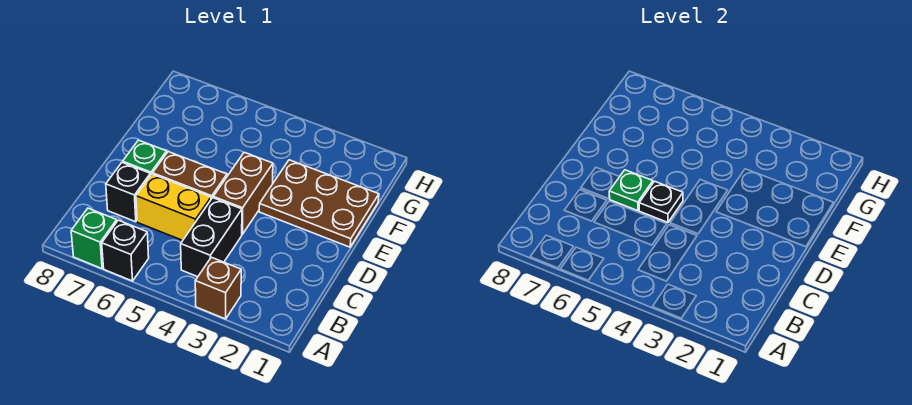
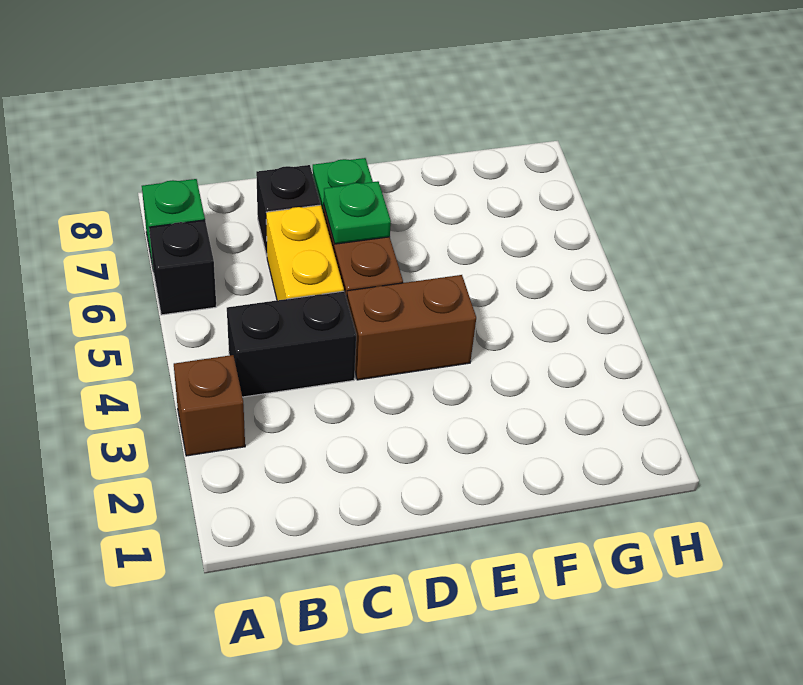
black 1x1 plate [639,181,683,222] -> none
brown 2x3 plate [259,160,379,247] -> none

